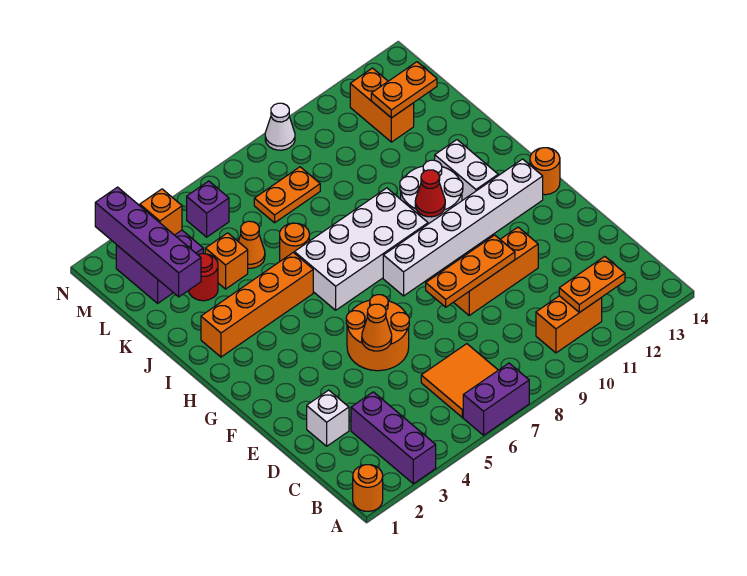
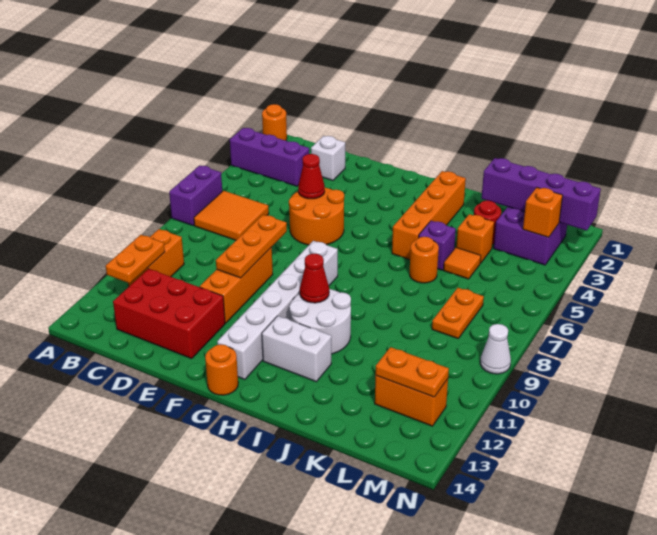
none -> red 2x3 brick [113,269,225,359]
orange 1x1 cone [362,304,392,351] -> red 1x1 cone [298,154,325,199]
white 2x4 brick [294,188,428,310] -> none
orange 1x1 cone [238,221,265,268] -> orange 1x1 tile [444,248,481,279]
orange 1x2 plate [371,62,437,118] -> orange 1x2 plate turned to [375,347,449,397]
purple 1x1 brick [187,181,229,237] -> purple 1x1 brick moved to [419,221,456,270]

